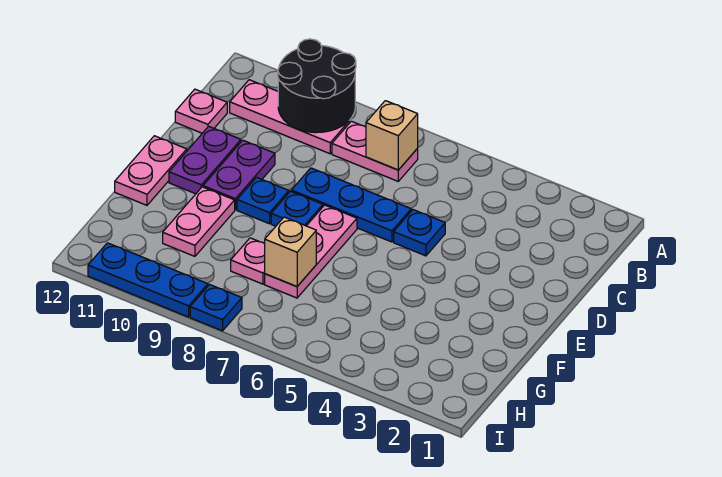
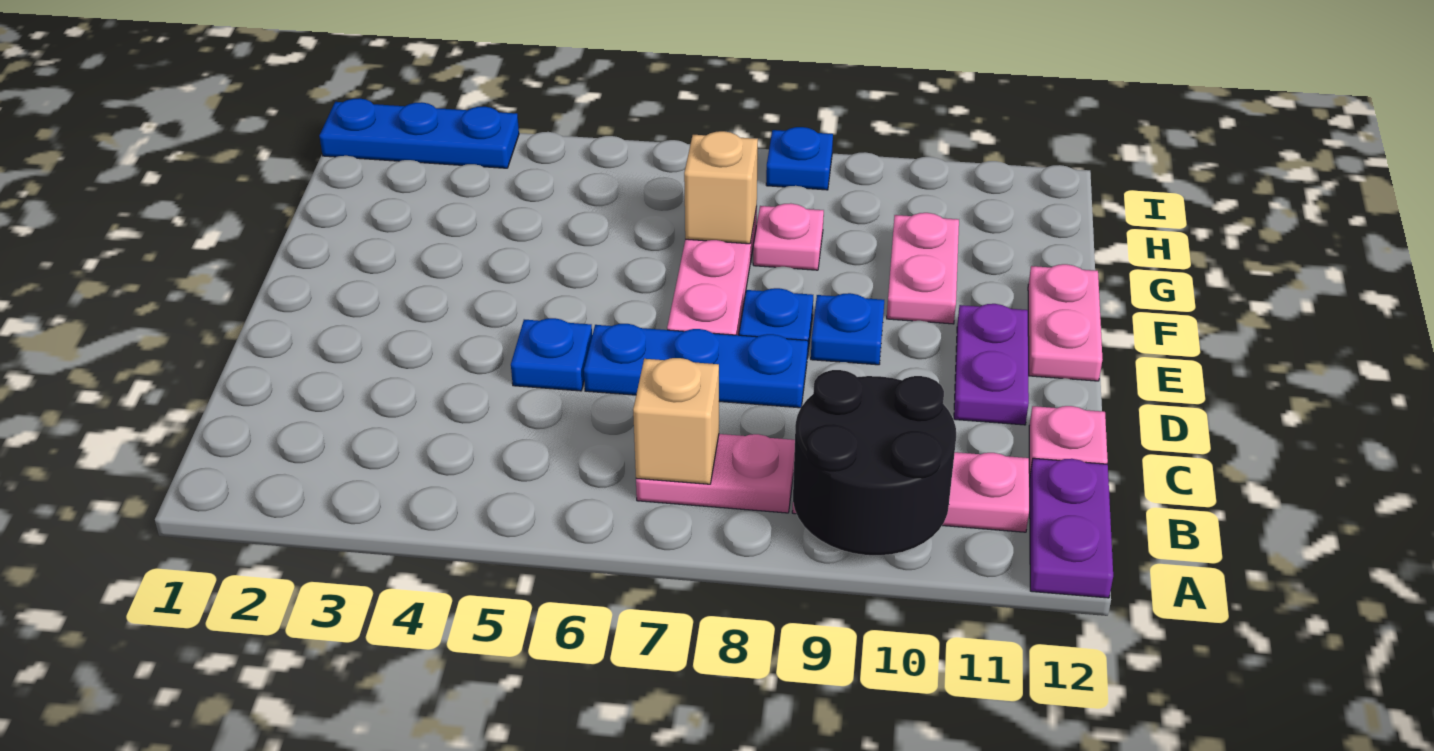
purple 1x2 plate [203,140,275,210] -> purple 1x2 plate moved to [1030,458,1113,598]
blue 1x3 plate [88,243,208,317] -> blue 1x3 plate moved to [319,98,519,168]

